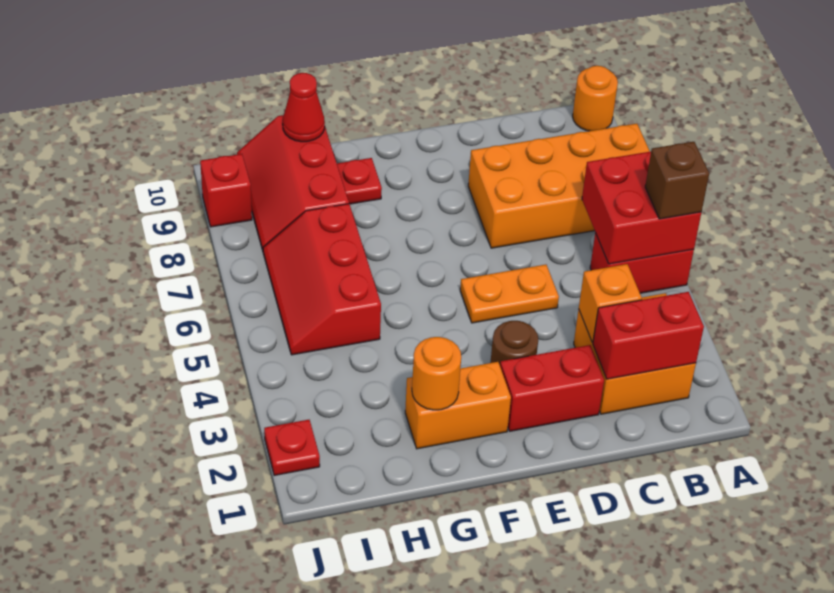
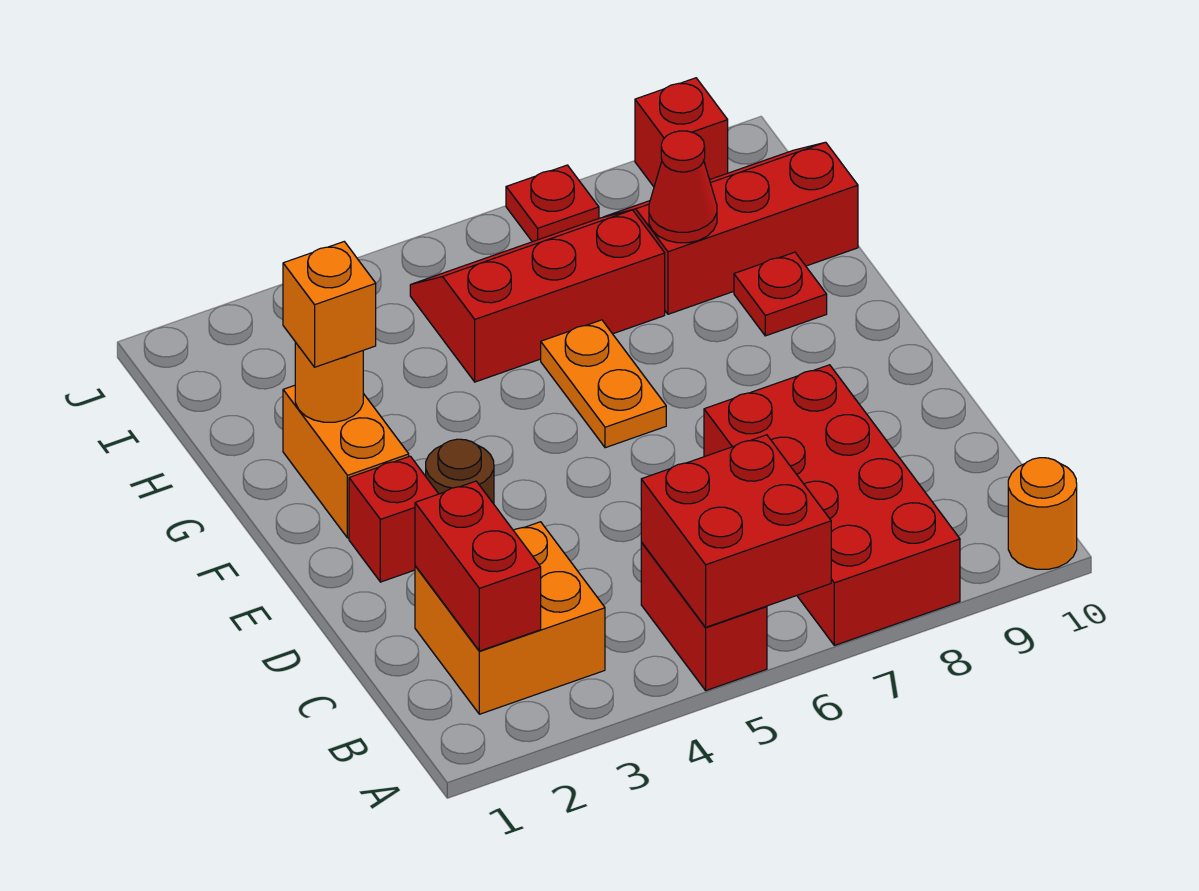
brown 1x1 brick [645,142,709,219] -> none
orange 2x4 brick [468,124,650,248] -> red 2x4 brick [704,365,960,645]
orange 1x1 brick [579,264,642,342] -> orange 1x1 brick moved to [283,242,376,367]
red 1x2 brick [500,345,604,431] -> red 1x1 brick [349,456,438,582]
orange 1x2 plate [460,265,559,323] -> orange 1x2 plate moved to [541,320,666,448]
red 1x1 cone [283,73,325,142] -> red 1x1 cone moved to [649,131,717,243]
red 1x1 plate [264,420,320,476] -> red 1x1 plate moved to [506,165,599,242]

